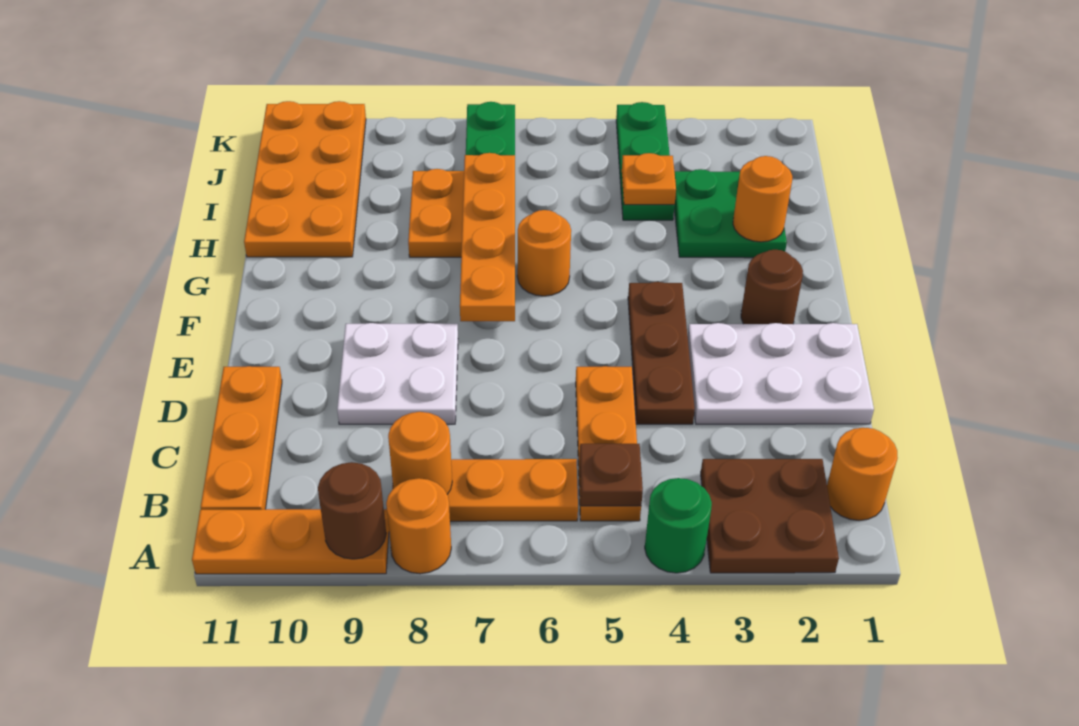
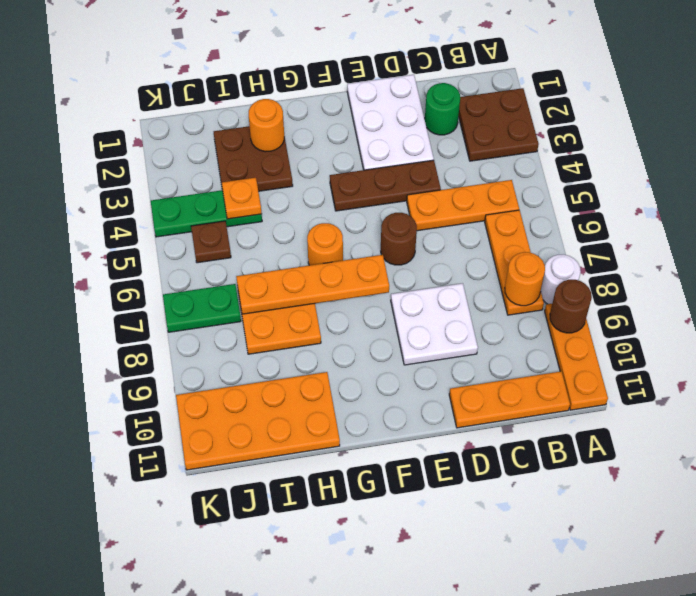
green 1x1 round brick [645,478,712,573] -> green 1x1 round brick moved to [425,83,460,135]
orange 1x1 round brick [386,478,451,574] -> white 1x1 round brick [541,254,581,304]
orange 1x1 round brick [827,428,898,521] -> none
brown 1x1 plate [580,444,643,506] -> brown 1x1 plate moved to [191,221,231,263]
brown 1x1 round brick [741,250,803,324] -> brown 1x1 round brick moved to [381,213,417,265]
green 2x2 plate [674,169,787,258] -> brown 2x2 plate [214,126,293,191]

